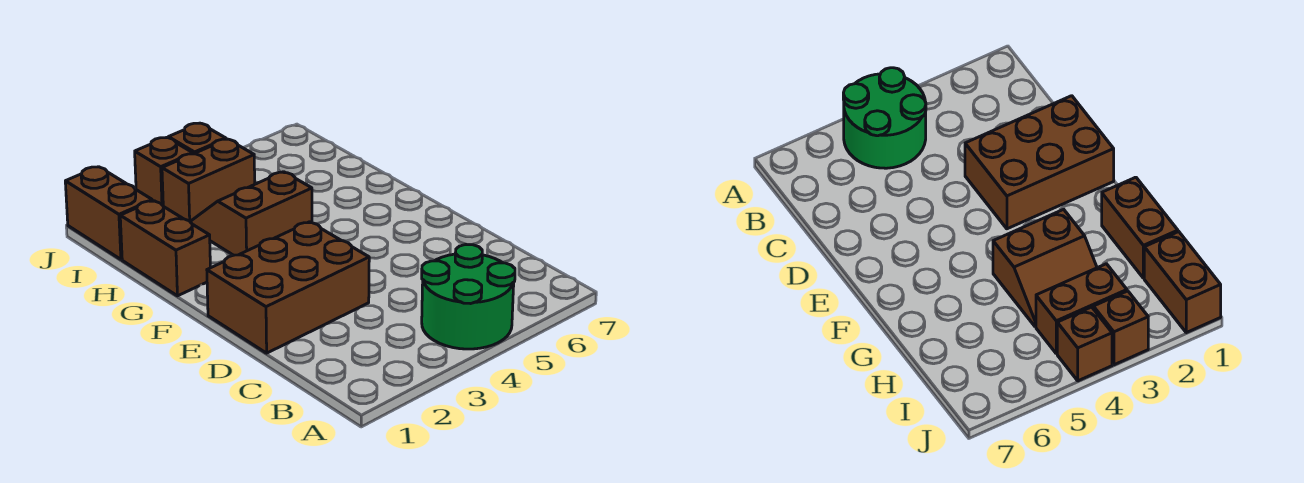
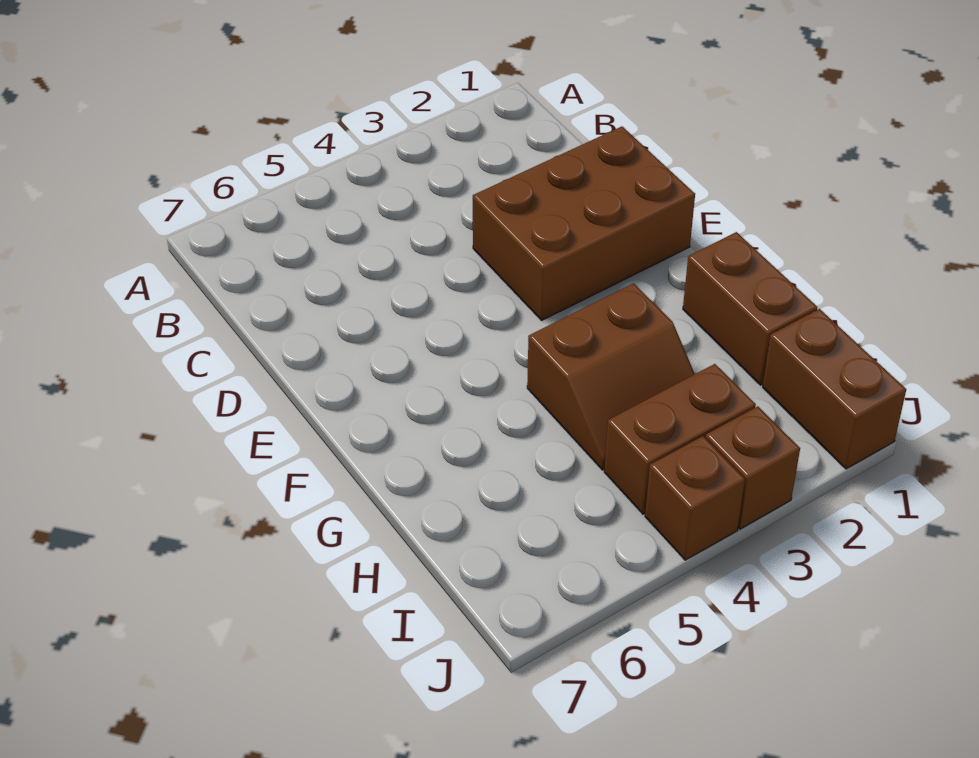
green 2x2 round brick [422,245,515,349] -> none

